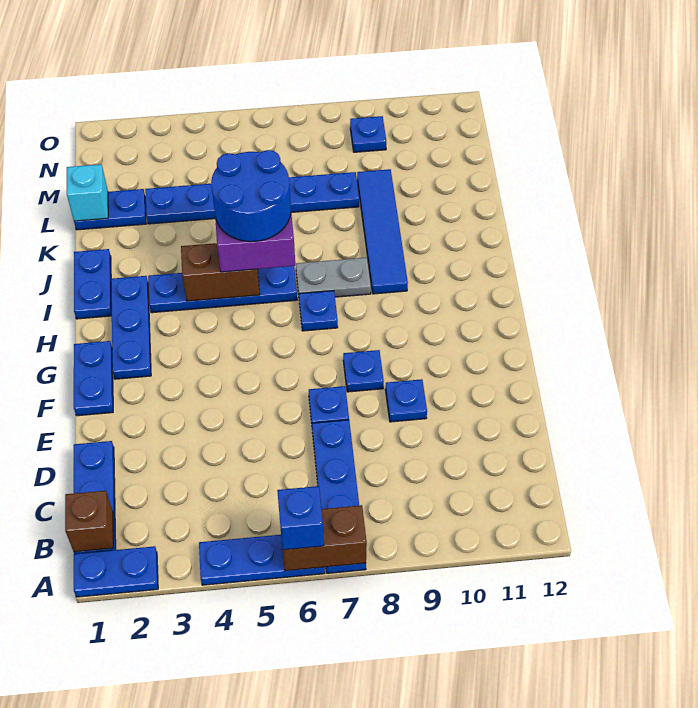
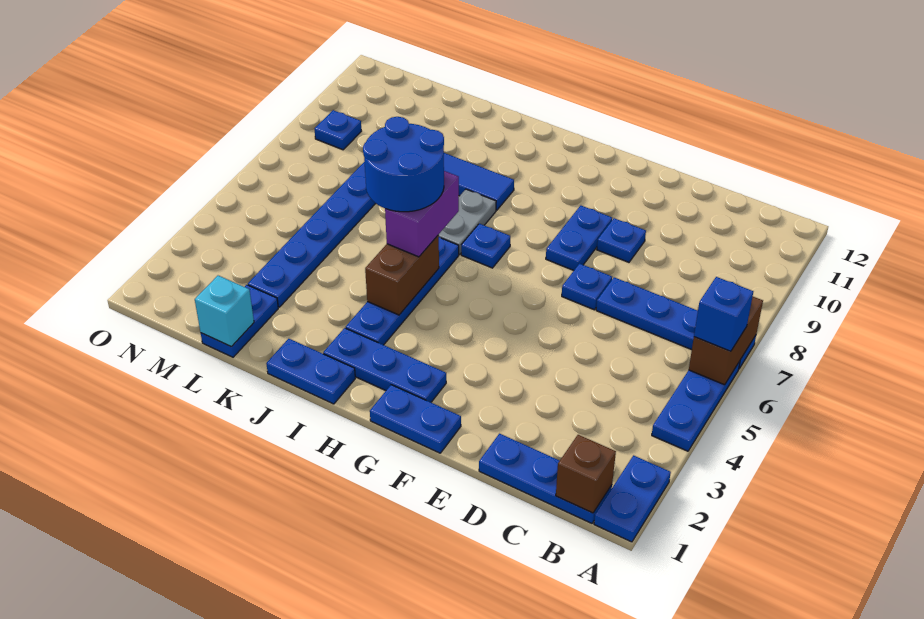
blue 1x1 plate [343,350,384,392] -> blue 1x2 plate [546,206,612,270]

